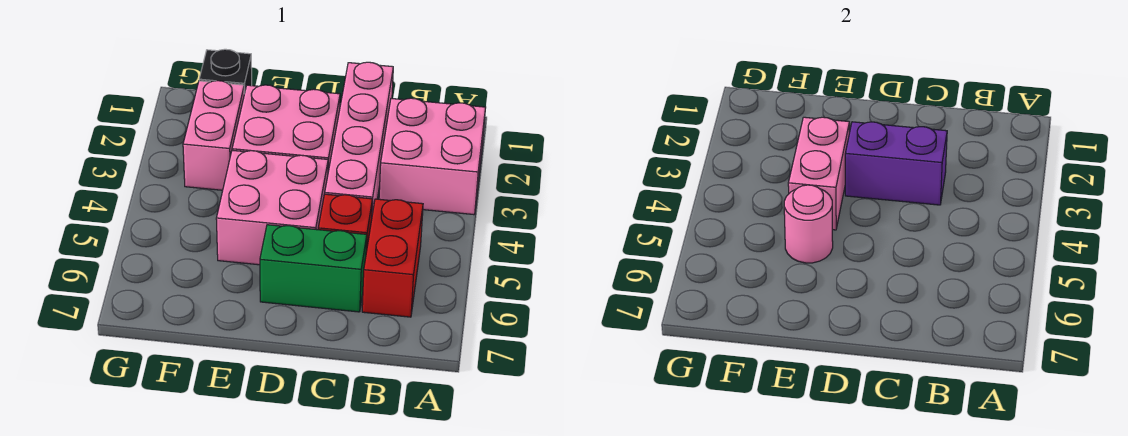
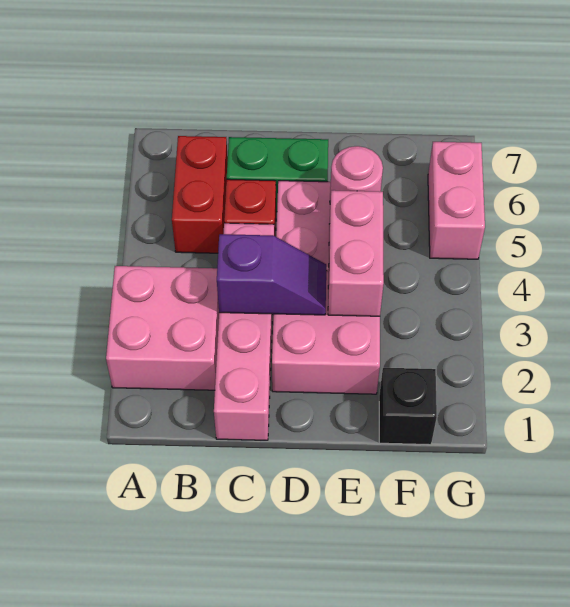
purple 1x2 brick [845,122,947,205] -> purple 1x2 slope [217,234,326,315]
pink 1x2 brick [183,81,244,190] -> pink 1x2 brick moved to [428,142,485,259]

